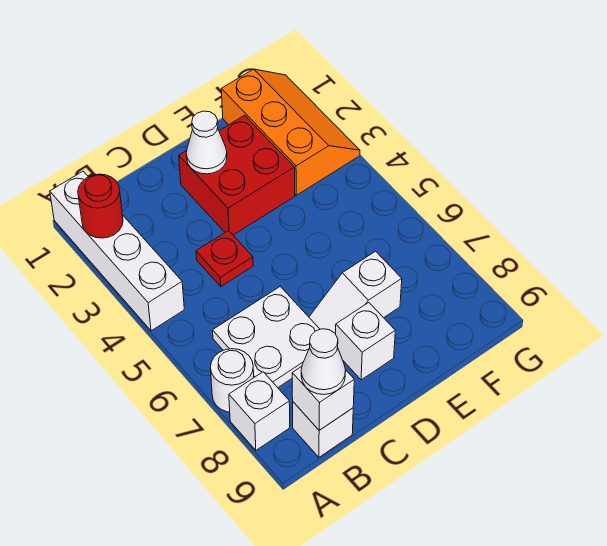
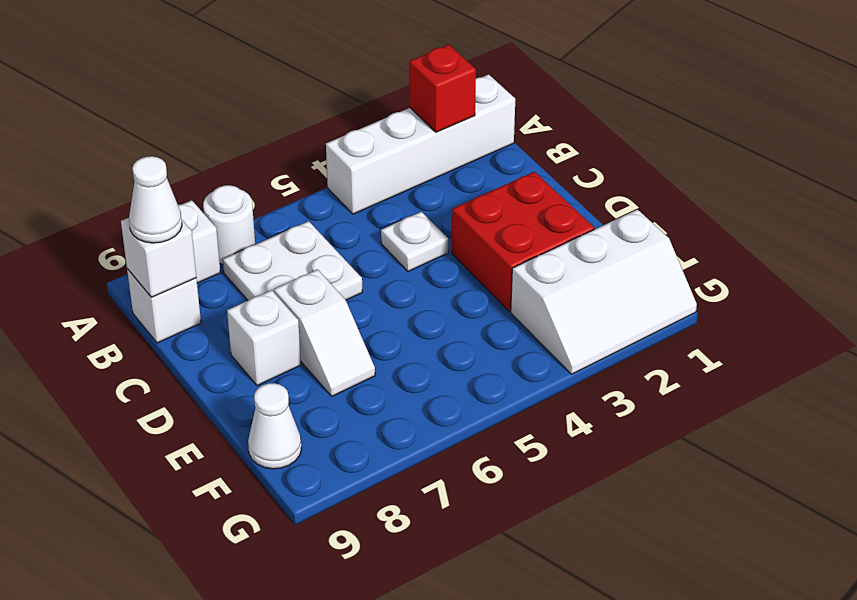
red 1x1 round brick [78,174,123,238] -> red 1x1 brick [409,45,476,132]
red 1x1 plate [196,231,253,286] -> white 1x1 plate [381,212,448,271]
white 1x1 cone [186,111,227,174] -> white 1x1 cone moved to [248,383,302,469]
white 1x2 slope [309,251,402,334] -> white 1x2 slope turned to [274,269,375,396]
orange 2x3 slope [221,69,360,195] -> white 2x3 slope [511,209,697,374]

